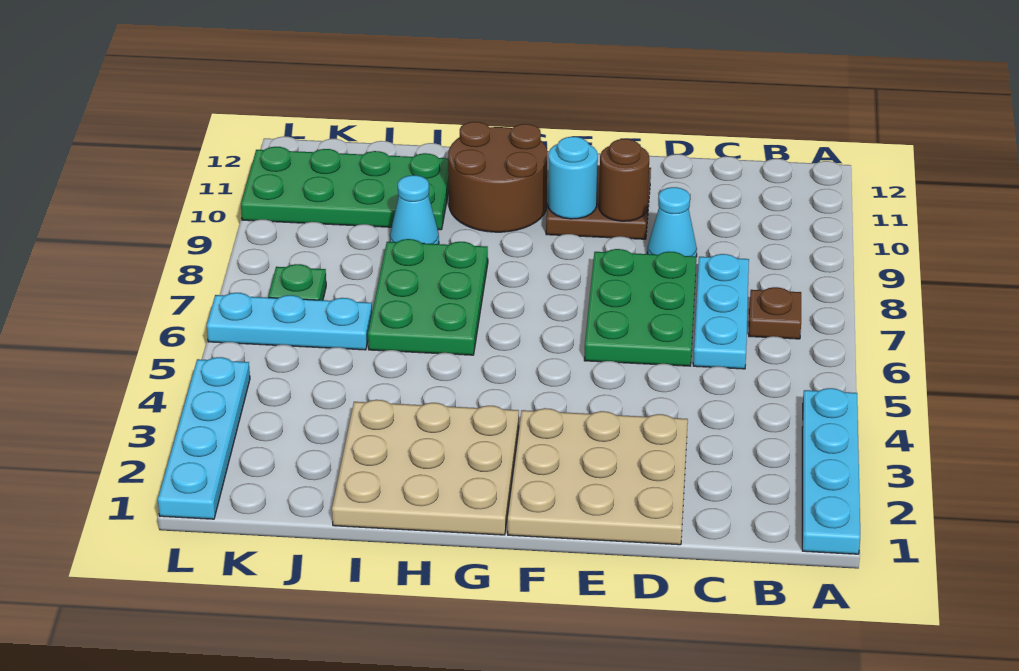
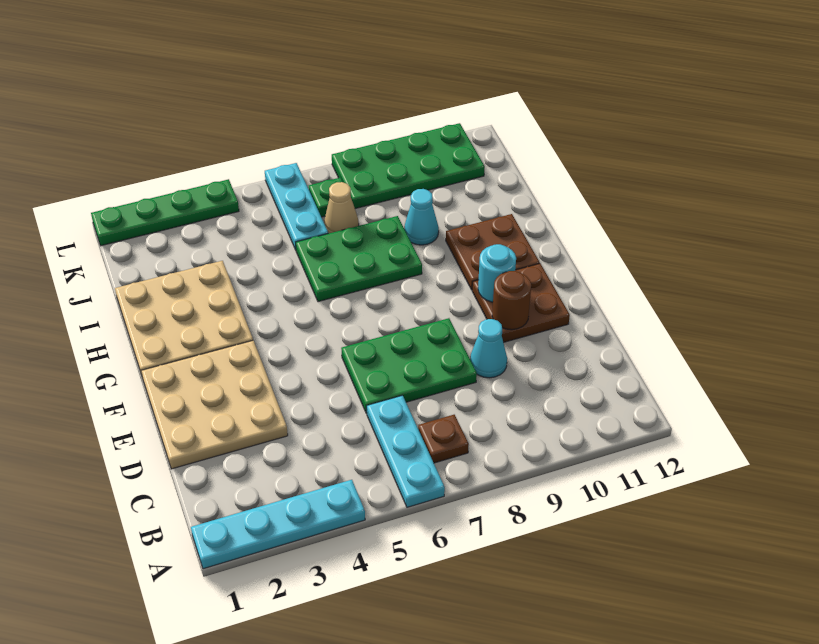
cyan 1x3 plate [693,254,749,369] -> cyan 1x3 plate turned to [367,395,445,507]
brown 2x2 round brick [448,122,548,232] -> brown 2x2 plate [446,214,540,290]
green 2x4 plate [241,147,449,230] -> green 2x4 plate turned to [332,123,485,209]
none -> tan 1x1 cone [324,182,359,233]
cyan 1x4 plate [158,357,250,519] -> green 1x4 plate [91,179,239,246]

